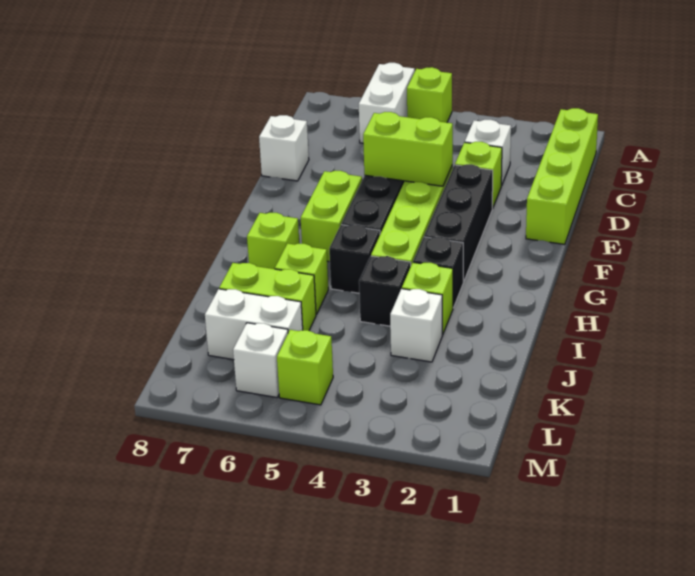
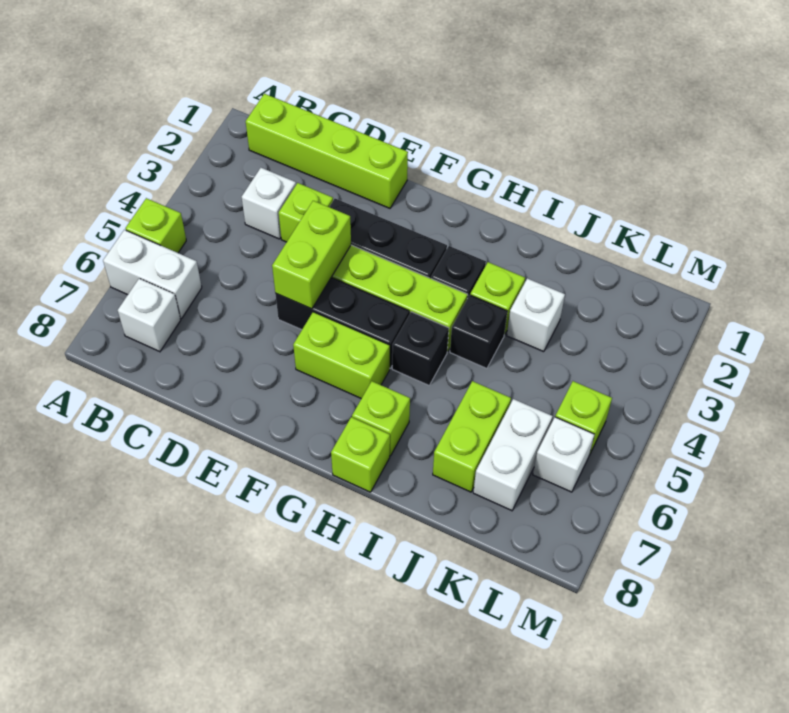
white 1x1 brick [259,115,309,181] -> white 1x1 brick moved to [118,279,181,352]
lime 1x1 brick [275,243,328,315] -> lime 1x1 brick moved to [331,417,390,492]

